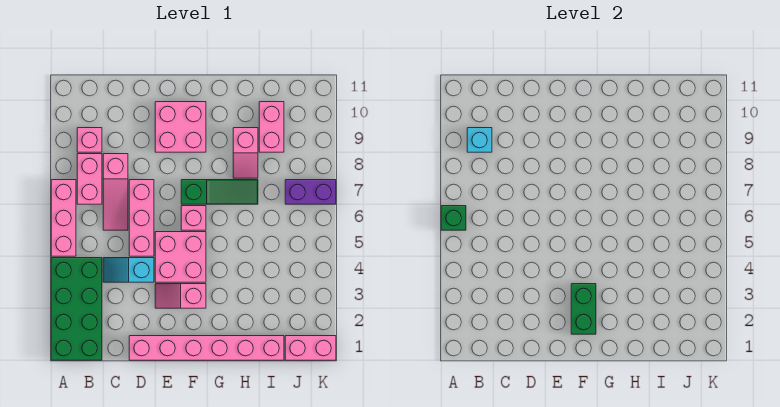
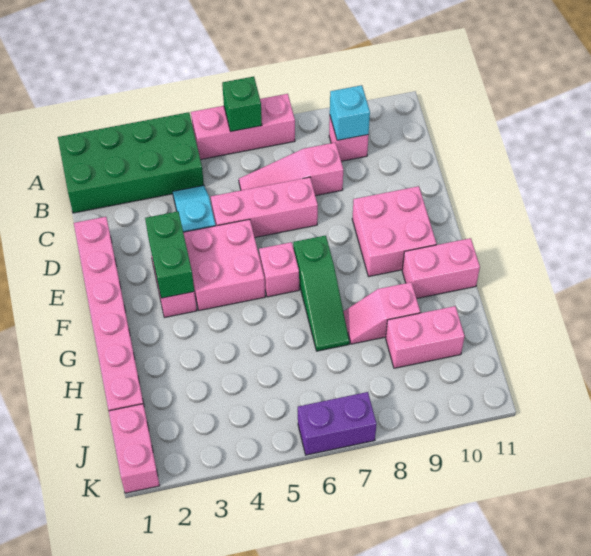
pink 1x2 brick [77,154,102,204] -> pink 1x2 brick moved to [402,238,480,298]
green 1x2 brick [571,284,596,334] -> green 1x2 brick turned to [145,211,194,298]
purple 1x2 brick [285,180,336,204] -> purple 1x2 brick turned to [298,392,376,455]

